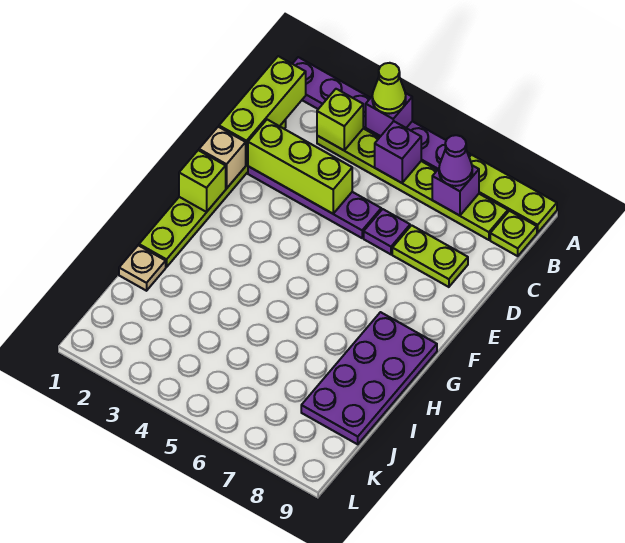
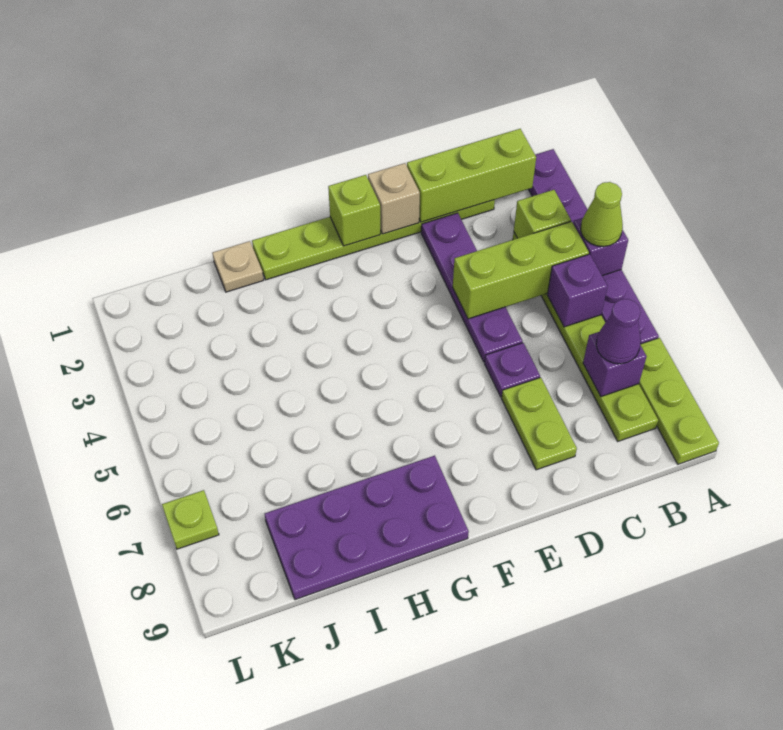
lime 1x1 plate [490,211,537,256] -> lime 1x1 plate moved to [162,490,219,549]
lime 1x3 brick [248,120,352,214] -> lime 1x3 brick turned to [453,221,589,319]

